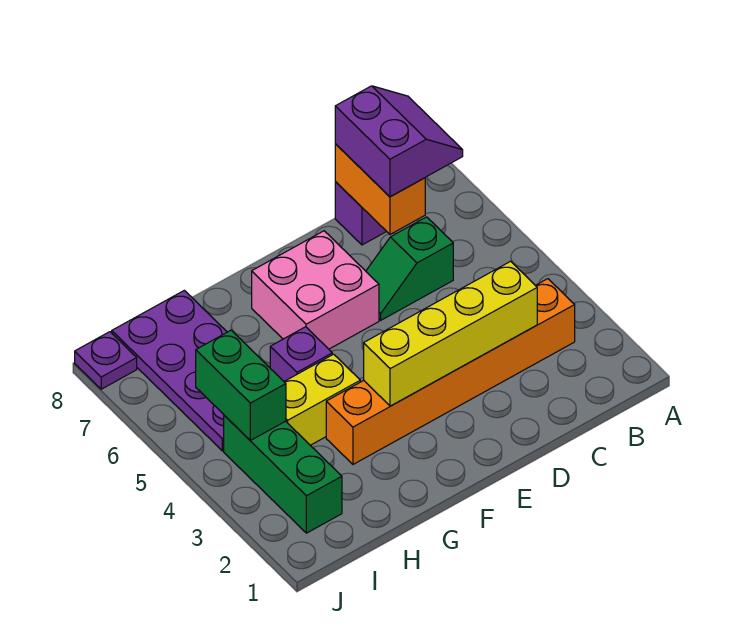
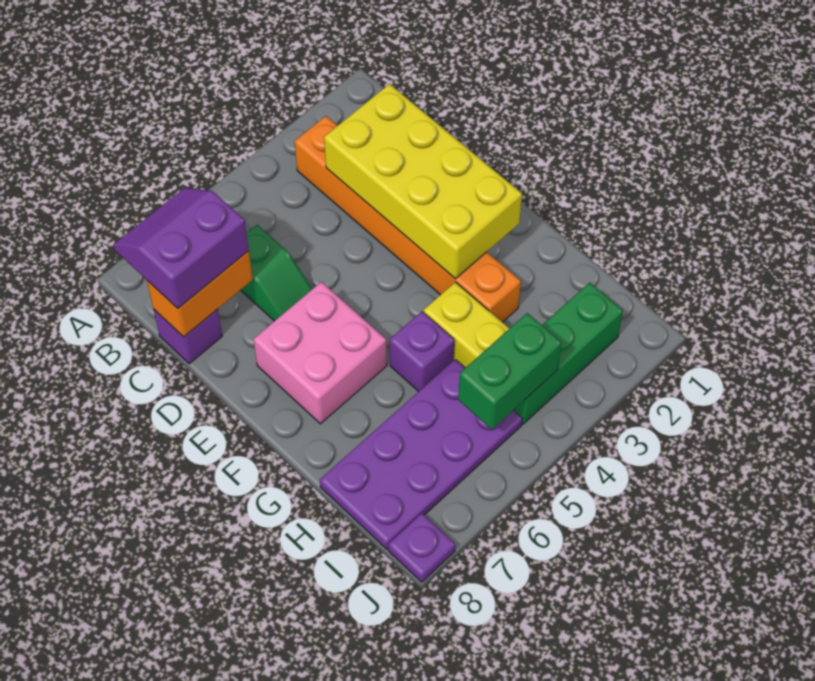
yellow 1x4 brick [364,261,537,406] -> yellow 2x4 brick [324,84,522,279]

